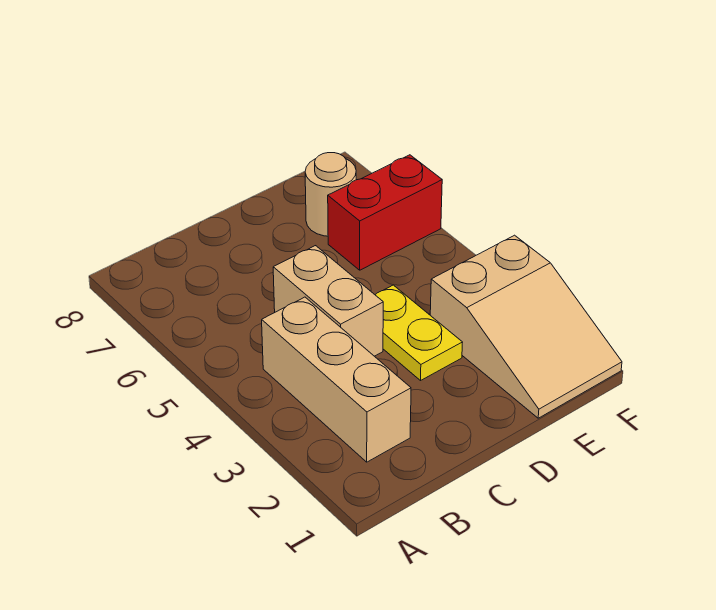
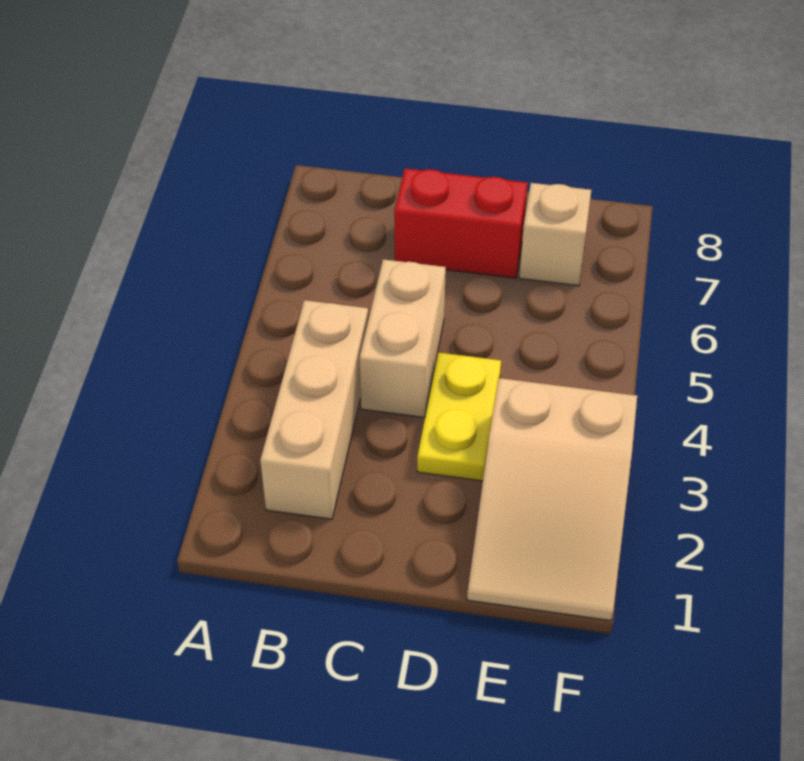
red 1x2 brick [328,155,442,270] -> red 1x2 brick moved to [394,168,528,278]
tan 1x1 round brick [305,153,356,236] -> tan 1x1 brick [519,183,591,286]

